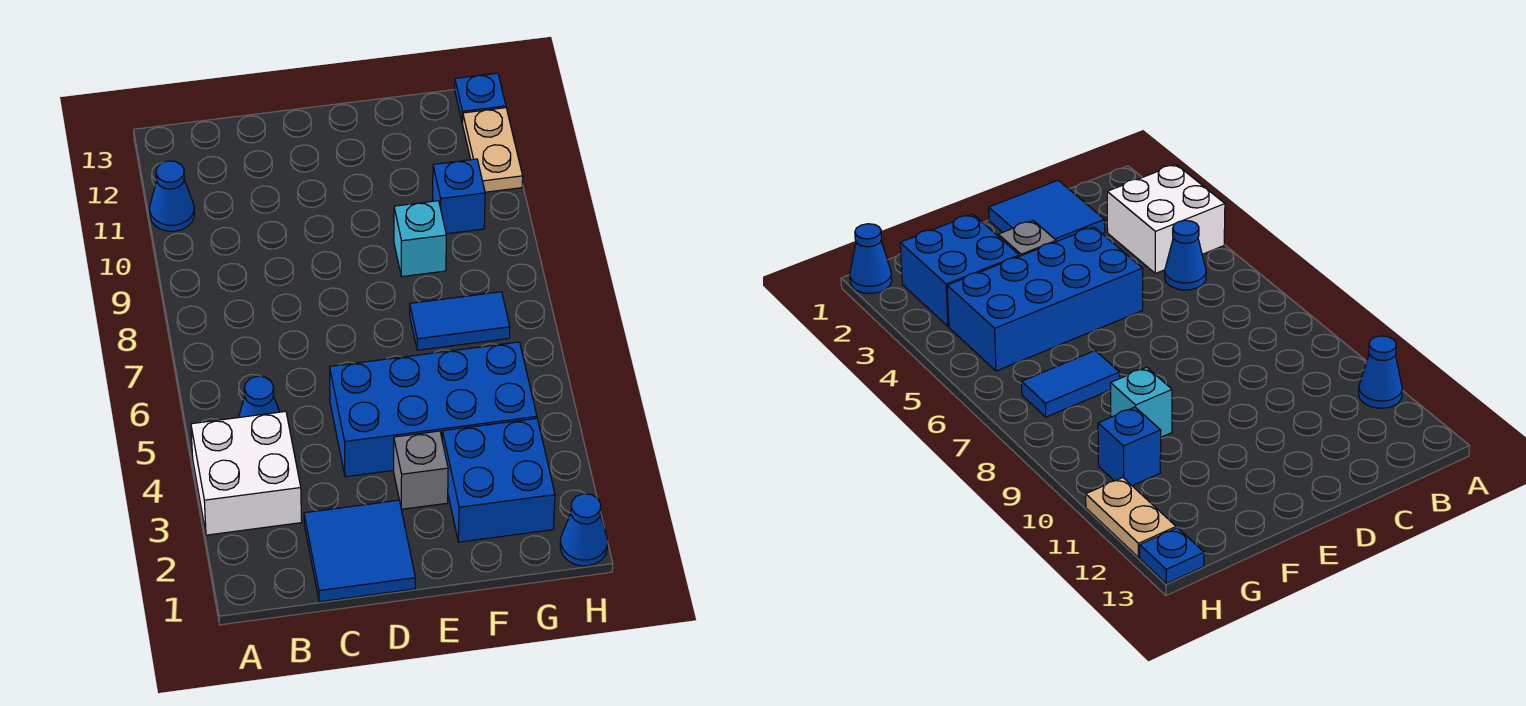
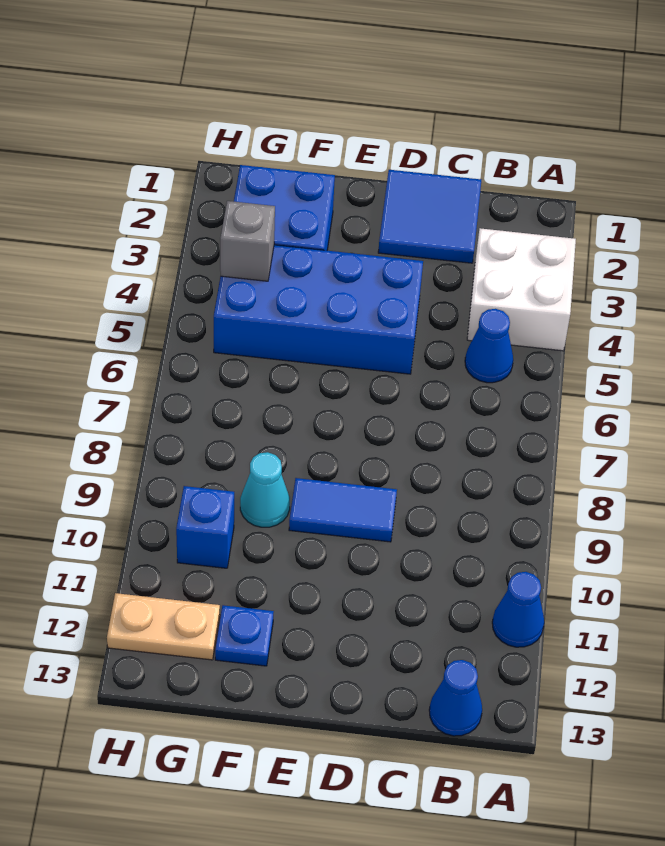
grey 1x1 brick [394,431,448,509] -> grey 1x1 brick moved to [220,201,275,281]
blue 1x2 tile [410,292,510,350] -> blue 1x2 tile moved to [289,478,397,542]
cyan 1x1 brick [394,201,446,277] -> cyan 1x1 cone [240,452,290,527]
blue 1x1 cone [560,494,608,566] -> blue 1x1 cone moved to [429,660,482,736]
tan 1x2 plate [463,108,523,192] -> tan 1x2 plate turned to [107,593,220,660]
blue 1x1 plate [455,73,506,123] -> blue 1x1 plate moved to [215,605,274,666]

